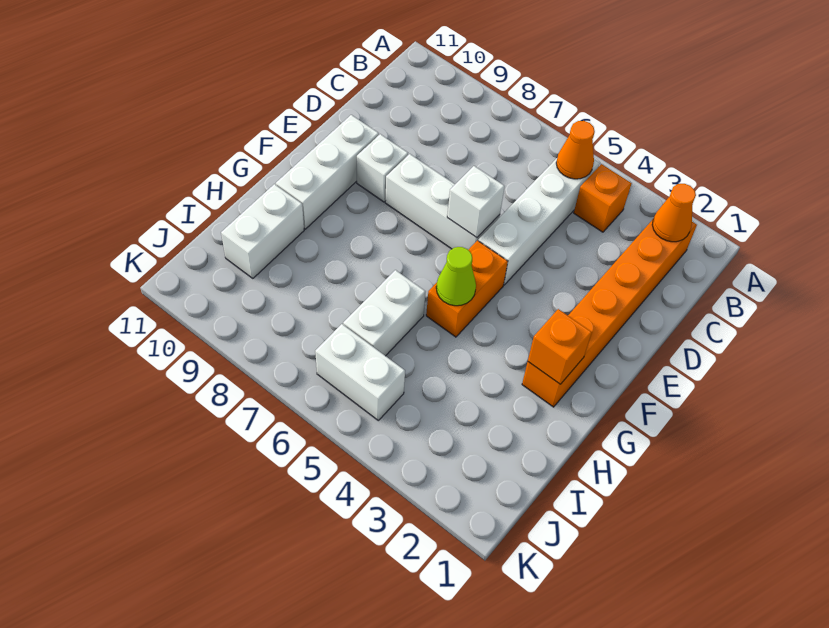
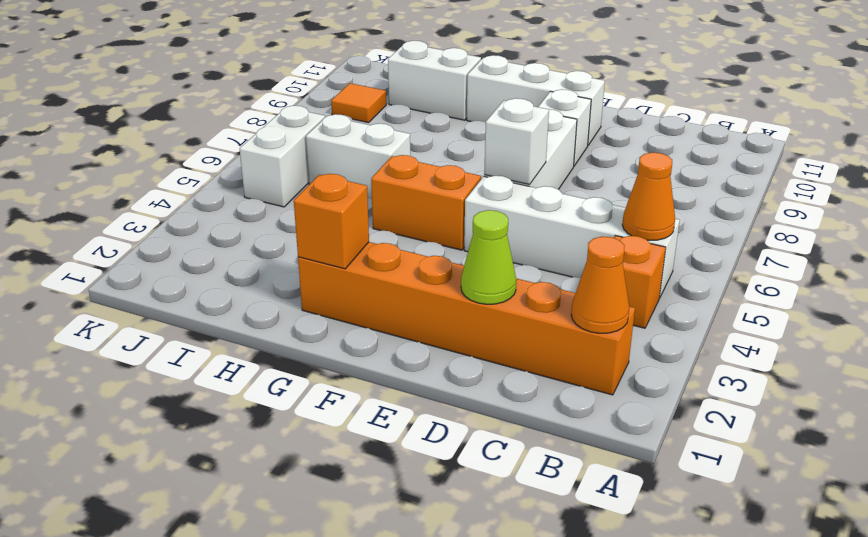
lime 1x1 cone [436,247,476,306] -> lime 1x1 cone moved to [461,210,516,304]
none -> orange 1x1 tile [331,83,386,123]

